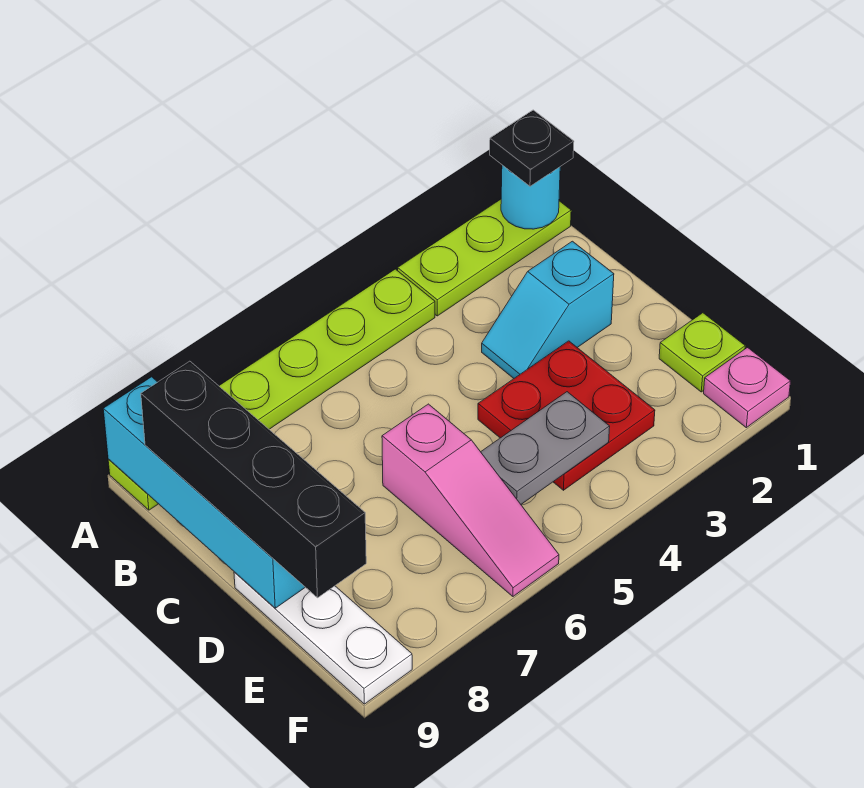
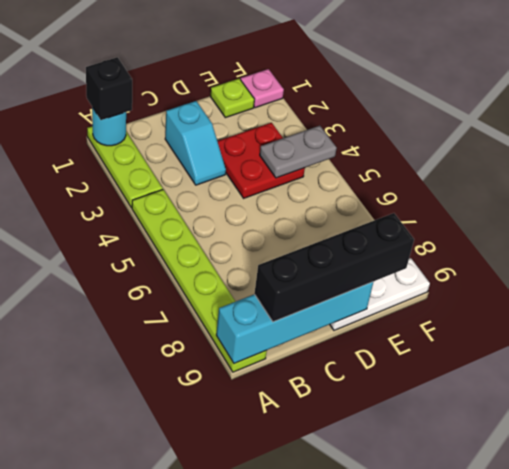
black 1x1 plate [490,110,574,186] -> black 1x1 brick [86,57,132,120]
pink 1x3 slope [382,404,559,596] -> none
grey 1x2 plate [481,392,610,504] -> grey 1x2 plate turned to [260,126,337,178]

